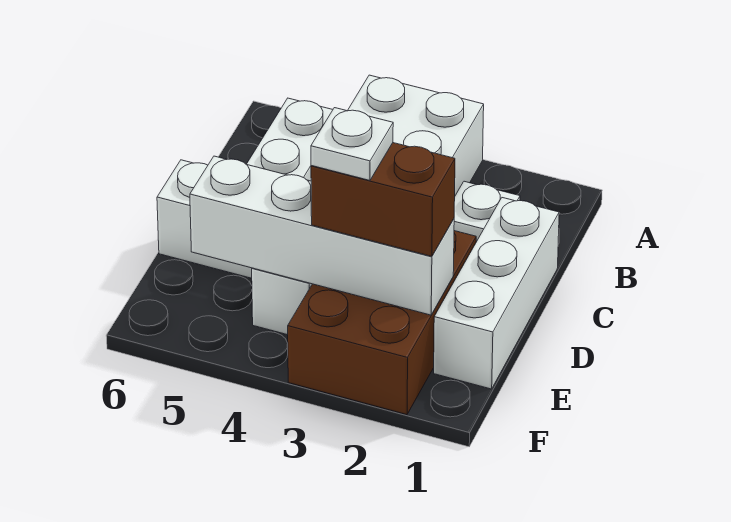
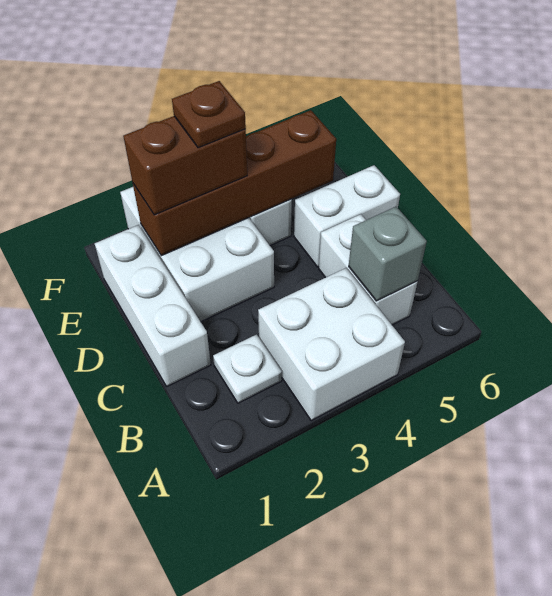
none -> grey 1x1 brick [349,207,427,301]
brown 2x3 brick [288,231,476,415] -> white 2x3 brick [120,187,274,322]
white 1x4 brick [190,156,454,315] -> brown 1x4 brick [133,110,336,256]
white 1x1 plate [311,108,393,180] -> brown 1x1 plate [172,81,246,148]

